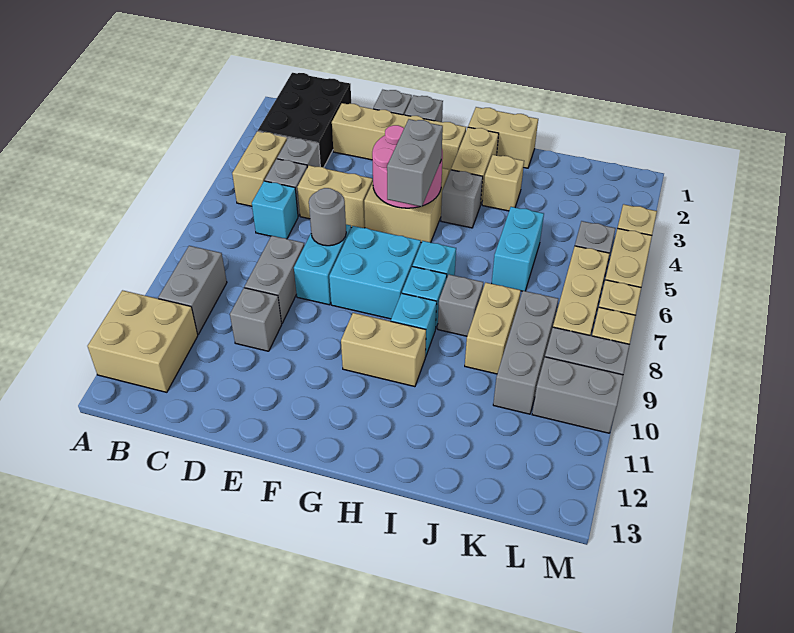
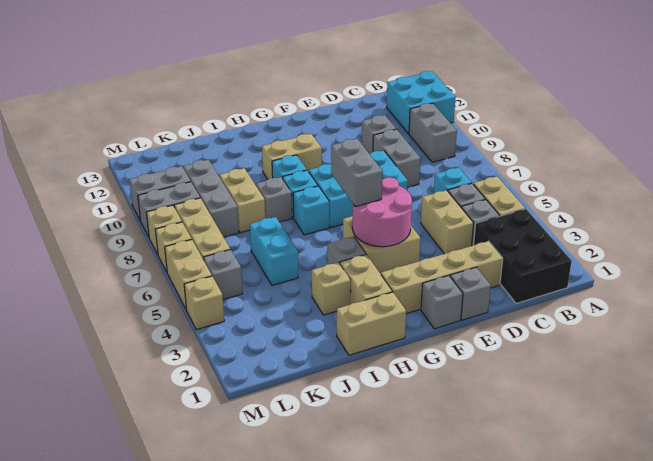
tan 2x2 brick [88,290,198,392] -> cyan 2x2 brick [387,71,456,134]
tan 1x2 brick [297,165,373,228] -> tan 1x2 brick turned to [421,190,474,254]
grey 1x1 round brick [309,188,346,246] -> none

